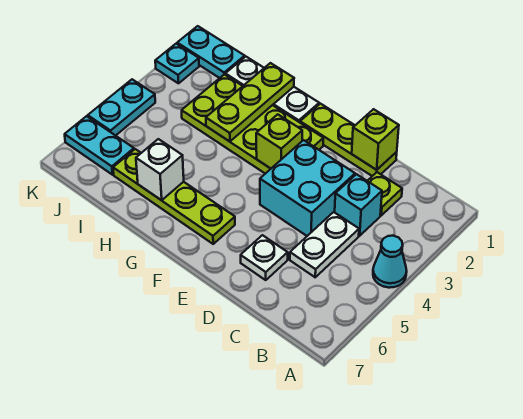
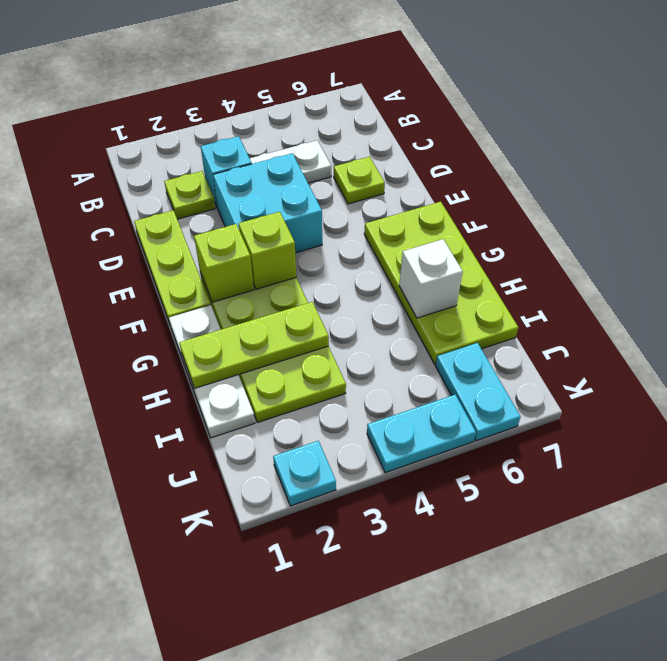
cyan 1x1 cone [373,236,407,288] -> none
lime 1x1 brick [352,109,399,170] -> lime 1x1 brick moved to [194,224,254,302]
white 1x1 plate [241,235,288,280] -> lime 1x1 plate [334,157,385,204]
lime 1x4 plate [113,149,235,244] -> lime 2x4 plate [364,202,518,364]
cyan 1x2 plate [177,26,245,78] -> none

